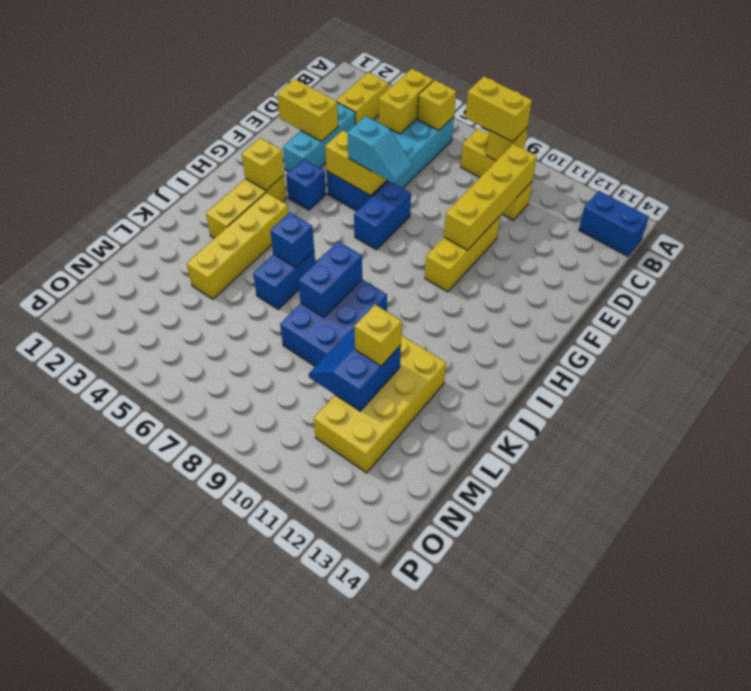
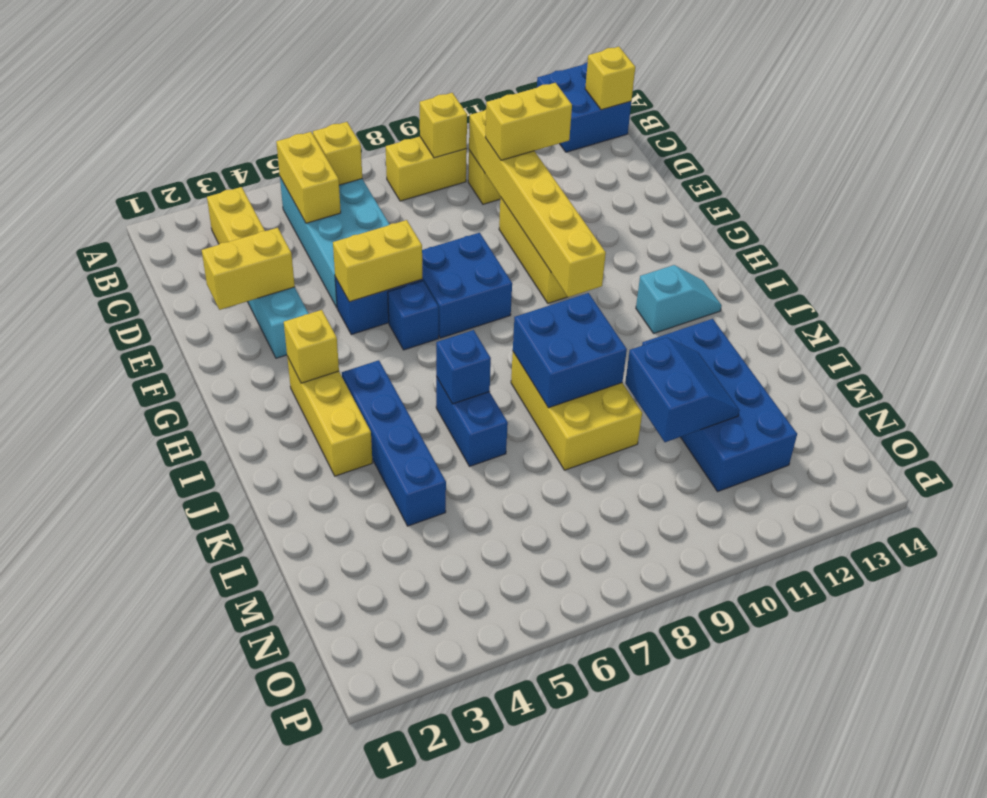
yellow 1x2 brick [465,76,532,142] -> yellow 1x2 brick moved to [485,83,572,160]
blue 1x2 brick [579,191,649,256] -> blue 2x2 brick [537,62,631,152]
yellow 1x4 brick [444,144,537,250] -> yellow 1x6 brick [469,110,606,297]
cyan 1x2 slope [348,116,412,184] -> cyan 1x2 slope moved to [636,265,722,333]
blue 1x2 brick [354,181,411,250] -> blue 2x2 brick [422,233,512,338]
blue 1x1 brick [286,159,326,210] -> blue 1x1 brick moved to [388,281,439,350]
yellow 1x4 brick [187,192,288,299] -> blue 1x4 brick [342,360,446,526]
blue 2x3 brick [280,279,387,366] -> yellow 2x3 brick [511,352,642,470]
blue 1x2 brick [298,241,362,318] -> blue 2x2 brick [513,293,627,408]
yellow 2x4 brick [314,335,446,473] -> blue 2x4 brick [642,319,797,491]
blue 2x2 slope [309,331,401,411] -> blue 2x2 slope turned to [625,337,740,442]
yellow 1x1 brick [355,305,402,366] -> yellow 1x1 brick moved to [585,47,635,110]

